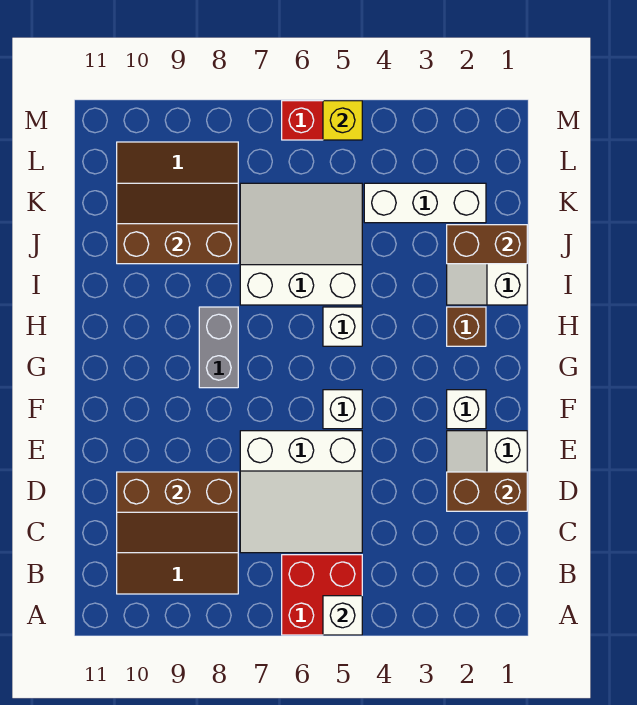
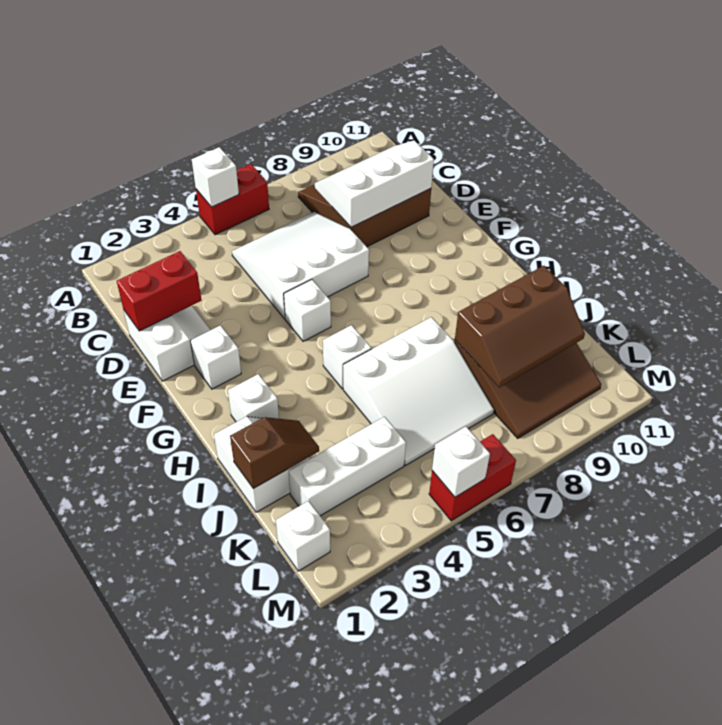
red 2x2 brick [282,555,362,635] -> red 1x2 brick [196,164,269,235]
brown 2x3 slope [117,472,238,553] -> white 2x3 slope [315,140,434,227]
brown 1x2 brick [447,472,527,511] -> red 1x2 brick [117,251,202,331]
grey 1x2 brick [199,307,238,388] -> none
brown 1x1 brick [447,307,486,346] -> white 1x1 brick [228,374,279,422]
brown 1x2 brick [447,225,527,264] -> brown 1x2 slope [230,417,319,489]
none -> white 1x1 brick [276,501,330,571]
yellow 1x1 brick [323,101,362,140] -> white 1x1 brick [432,426,490,497]

